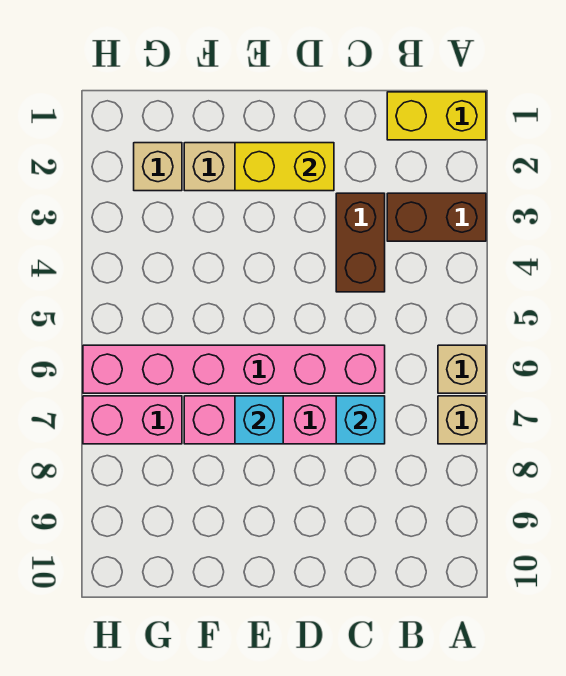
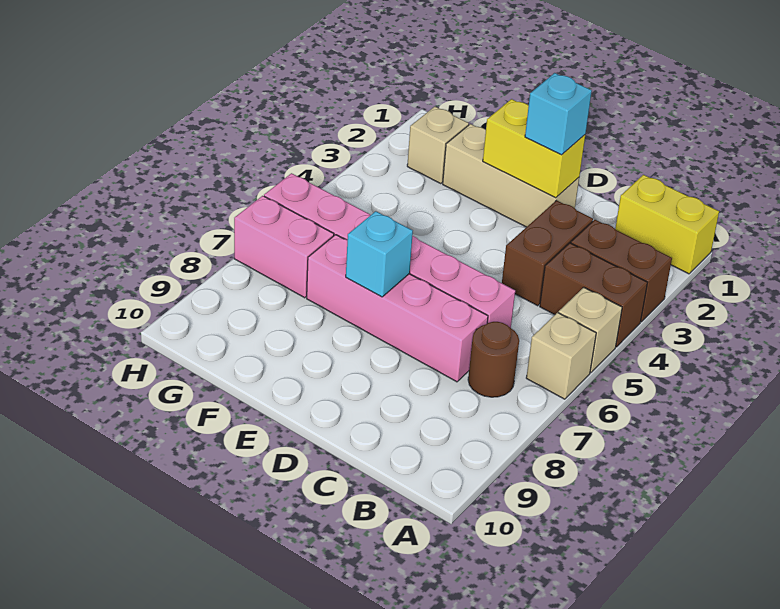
none -> brown 1x2 brick [540,243,647,347]
tan 1x1 brick [438,396,486,444] -> tan 1x1 brick moved to [559,287,622,373]
none -> brown 1x1 round brick [468,322,519,397]
cyan 1x1 brick [336,396,385,444] -> cyan 1x1 brick moved to [525,73,592,155]

